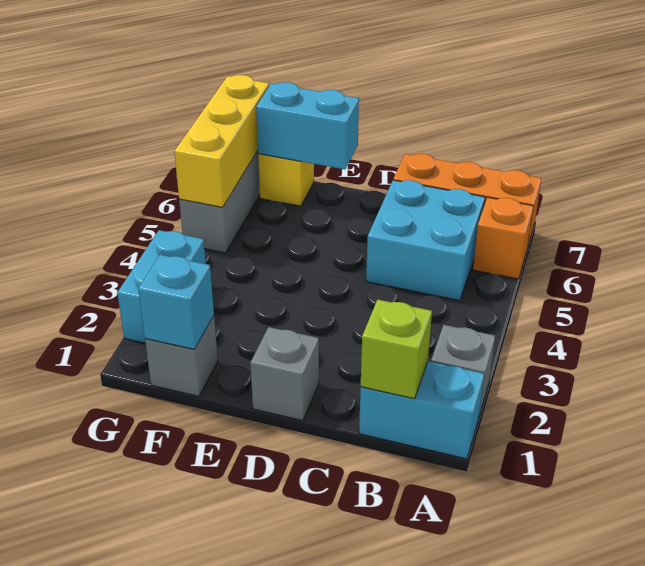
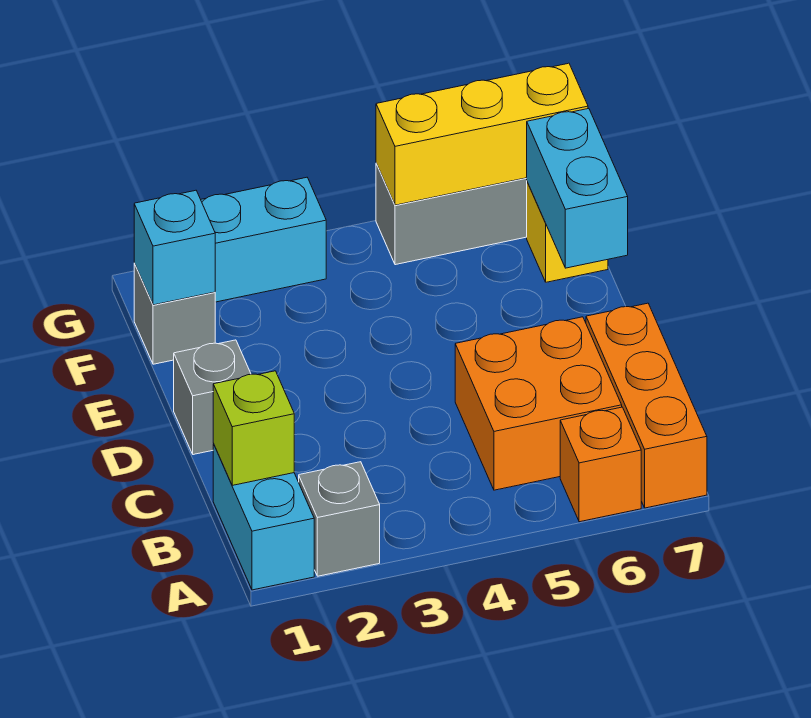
cyan 2x2 brick [366,180,485,301] -> orange 2x2 brick [455,317,622,490]

